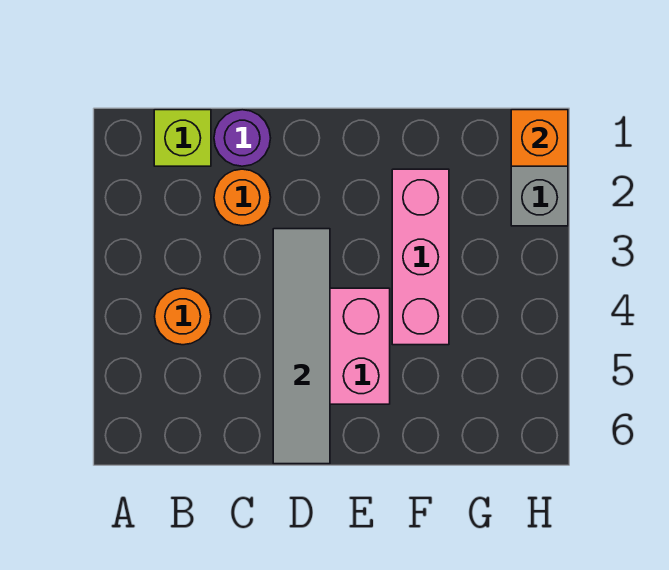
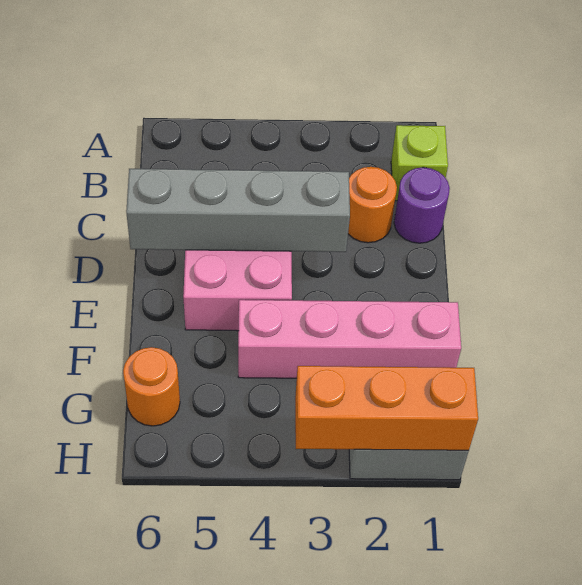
orange 1x1 round brick [155,288,211,345] -> orange 1x1 round brick moved to [123,347,180,426]
grey 1x4 tile [273,229,330,464] -> grey 1x4 brick [126,169,350,252]
pink 1x3 brick [392,169,449,345] -> pink 1x4 brick [238,300,461,378]
orange 1x1 brick [511,110,568,166] -> orange 1x3 brick [295,366,478,451]

